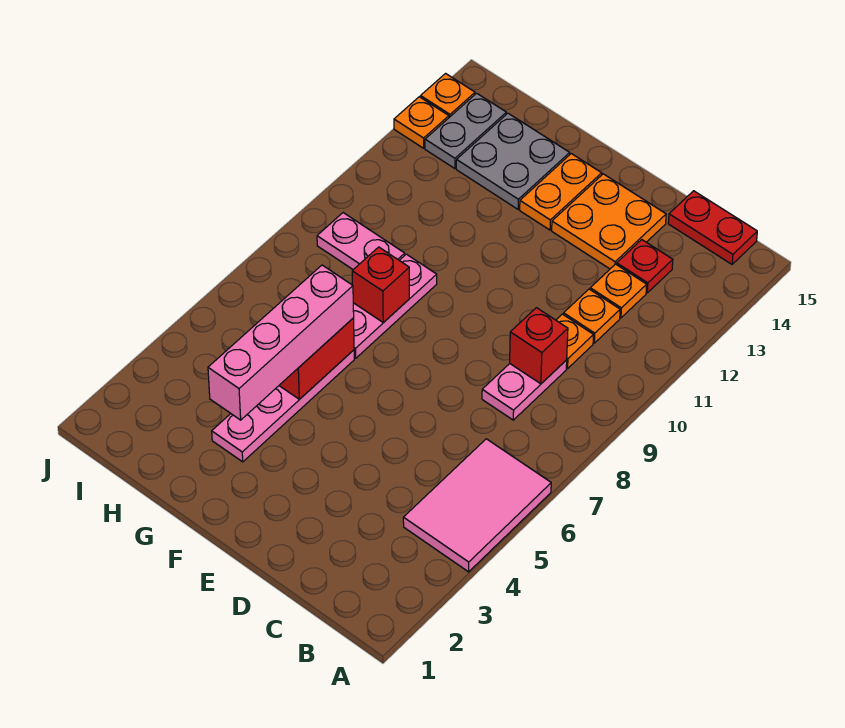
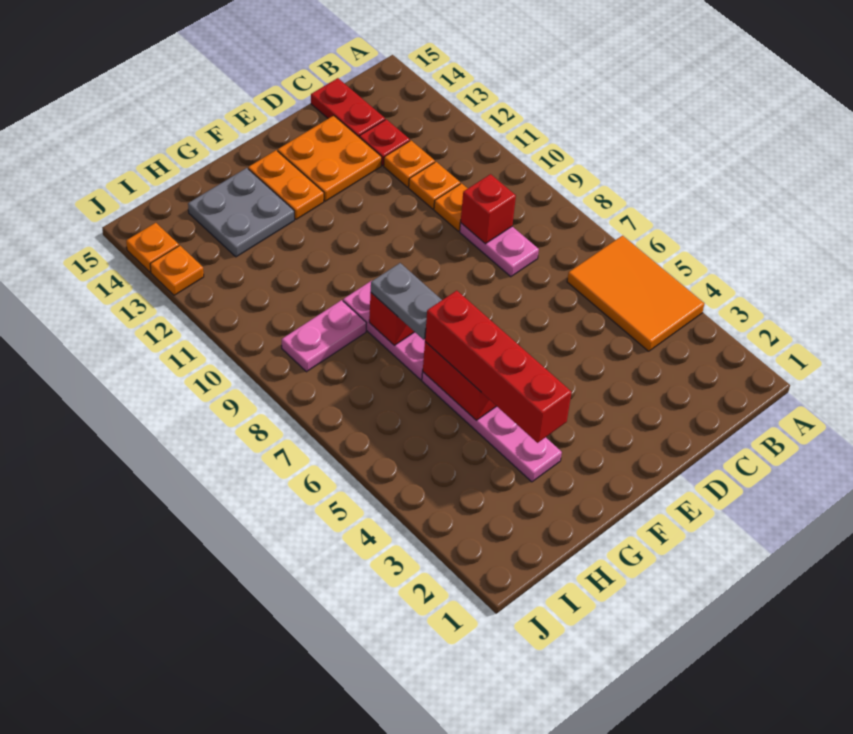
pink 2x3 tile [403,439,551,572] -> orange 2x3 tile [567,236,704,351]
red 1x2 plate [668,191,757,264] -> red 1x2 plate turned to [311,78,385,137]
pink 1x4 brick [208,265,354,420] -> red 1x4 brick [425,291,571,443]
grey 1x2 plate [425,93,506,169] -> grey 1x2 plate moved to [371,263,442,340]

